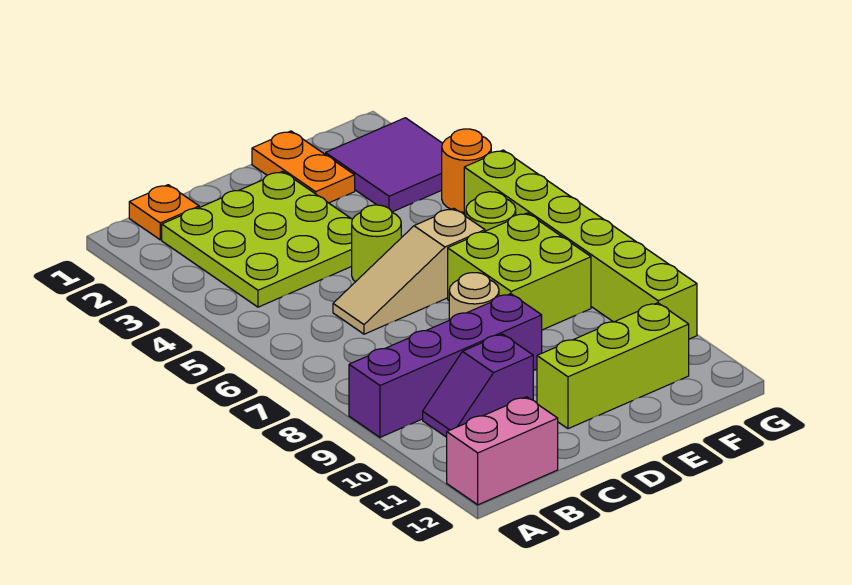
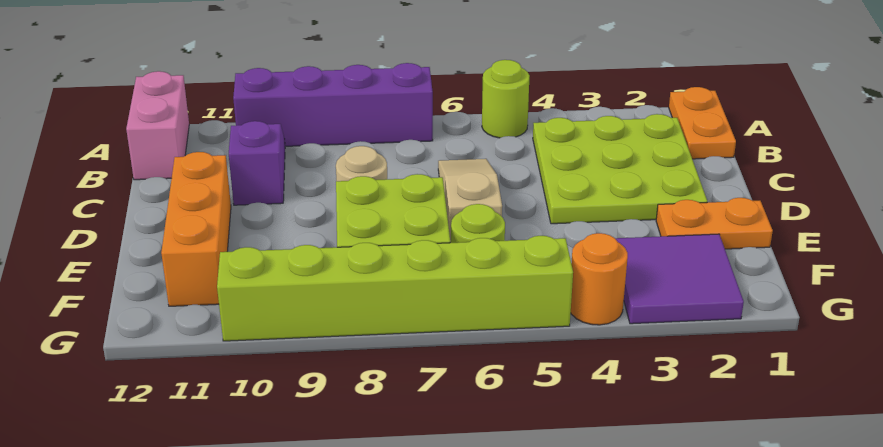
purple 1x4 brick [349,294,542,437] -> purple 1x4 brick turned to [233,63,433,146]
orange 1x1 plate [129,185,199,240] -> orange 1x2 plate [669,87,736,159]
lime 1x1 round brick [352,205,401,282] -> lime 1x1 round brick moved to [482,60,530,138]
lime 1x3 brick [537,303,689,429] -> orange 1x3 brick [161,152,231,306]

